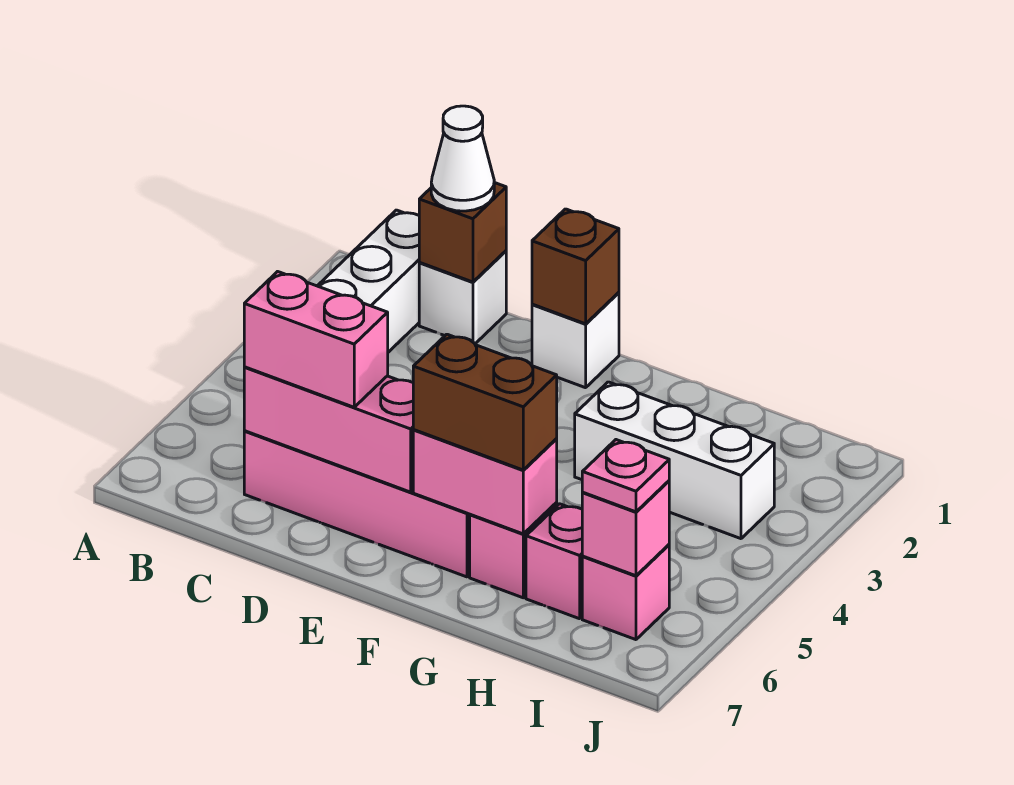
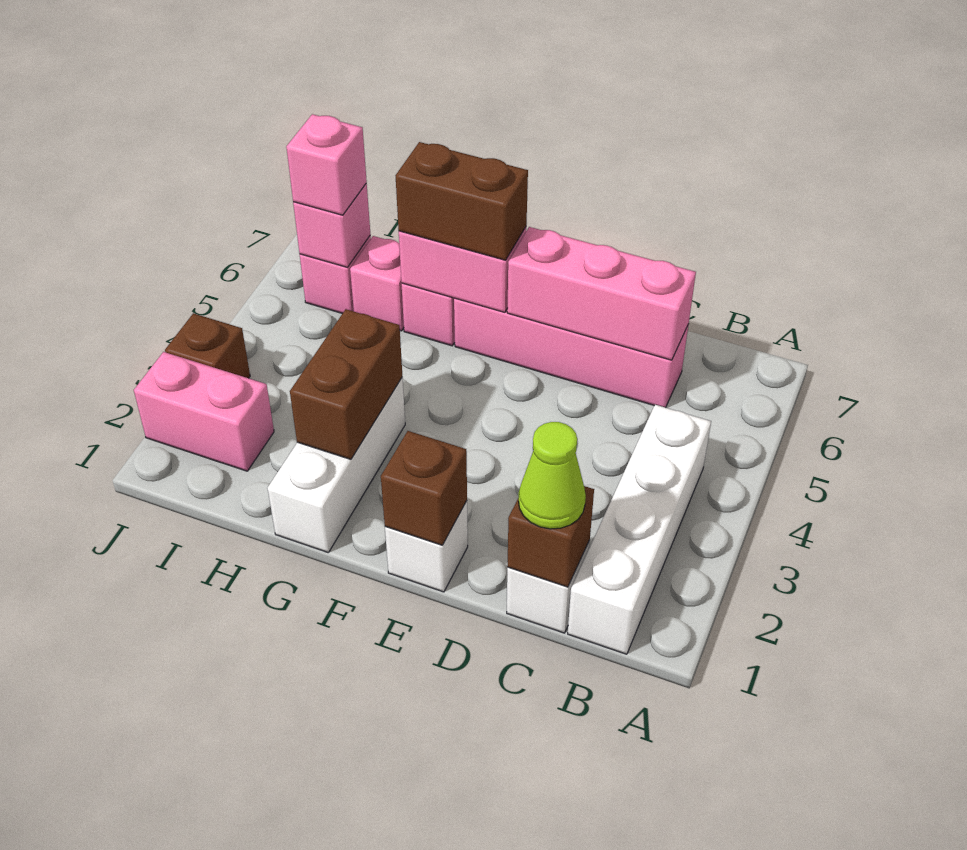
white 1x1 cone [431,106,494,211] -> lime 1x1 cone [519,422,586,529]
pink 1x2 brick [244,272,388,407] -> pink 1x2 brick moved to [134,352,274,471]
none -> brown 1x2 brick [290,309,402,459]
white 1x3 brick [575,382,774,539] -> white 1x3 brick turned to [268,377,405,553]
pink 1x1 plate [582,440,669,512] -> pink 1x1 brick [286,114,367,215]
none -> brown 1x1 brick [165,313,250,378]

